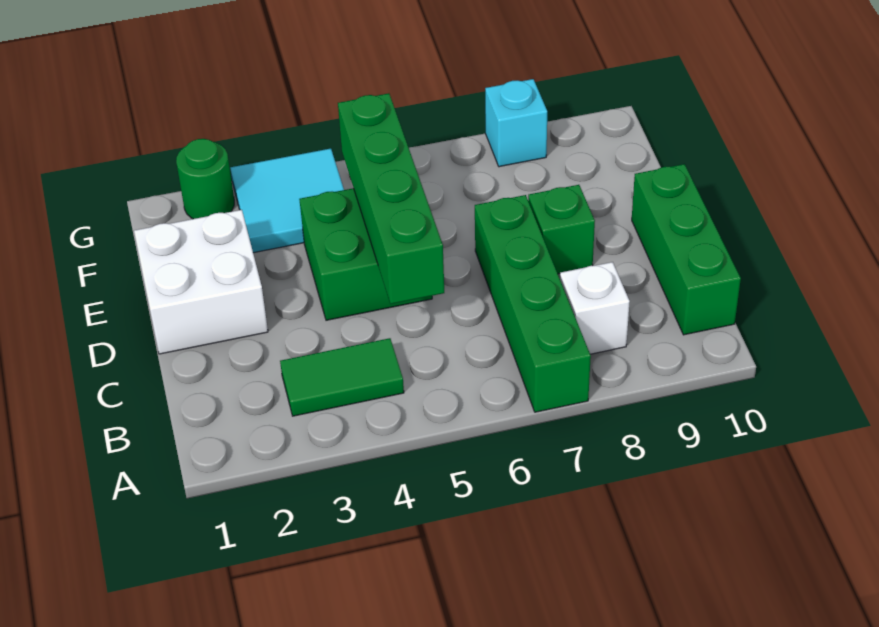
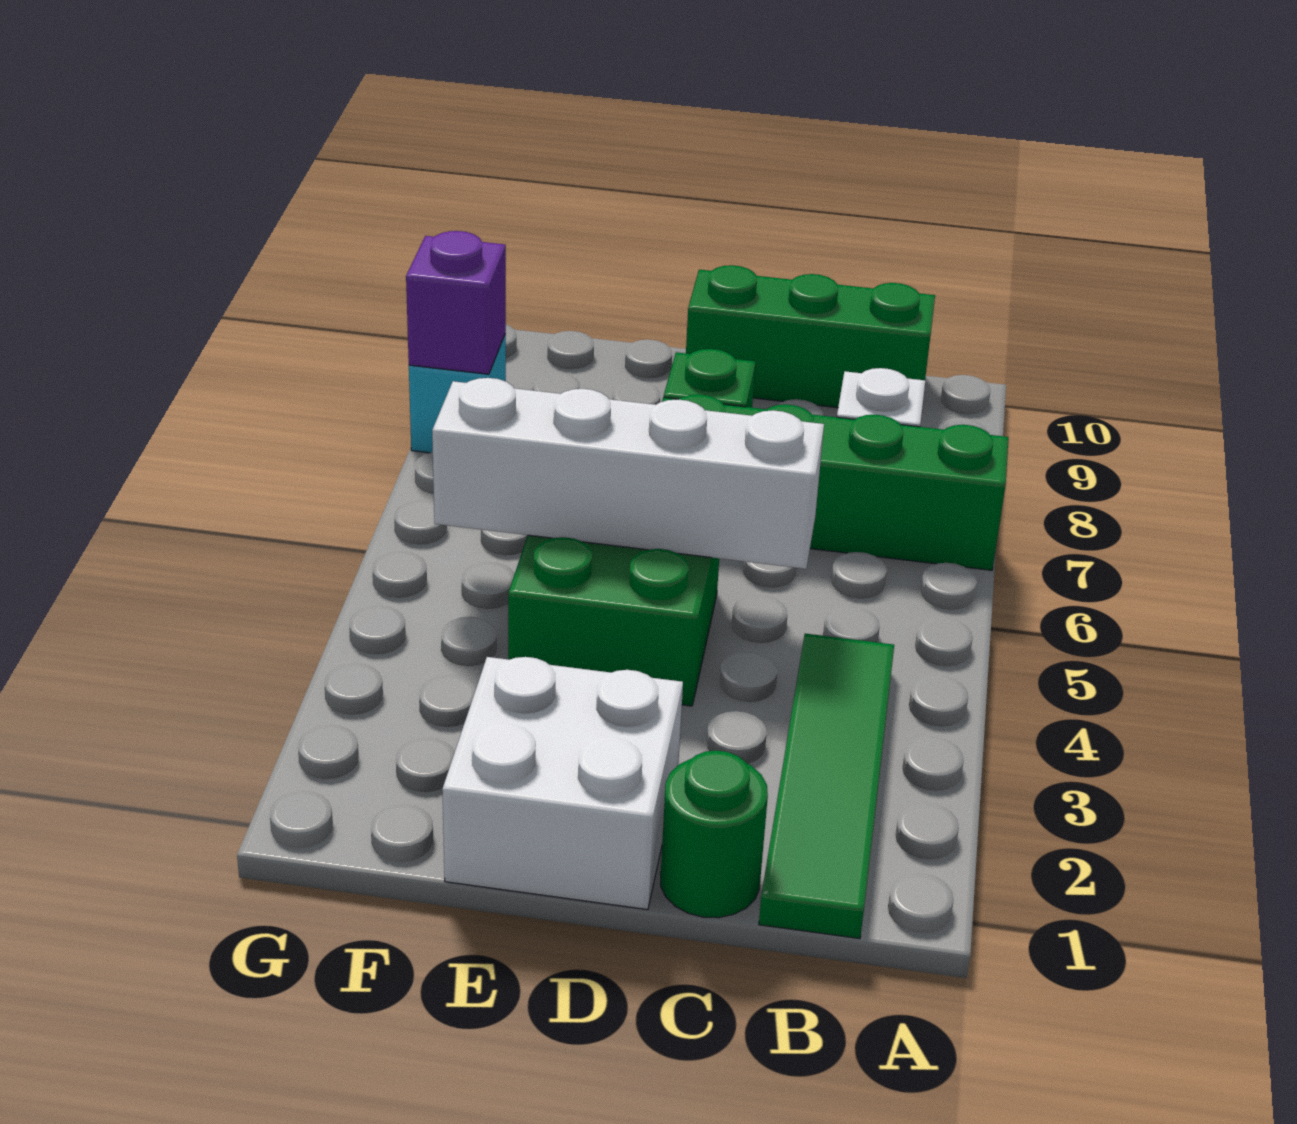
green 1x2 tile [280,338,404,416] -> green 1x4 tile [759,634,894,939]
green 1x4 brick [338,93,444,304] -> white 1x4 brick [432,378,824,569]
cyan 2x2 tile [230,148,344,253] -> none
green 1x1 round brick [176,139,234,219] -> green 1x1 round brick moved to [661,751,768,918]
none -> purple 1x1 brick [406,231,506,374]

